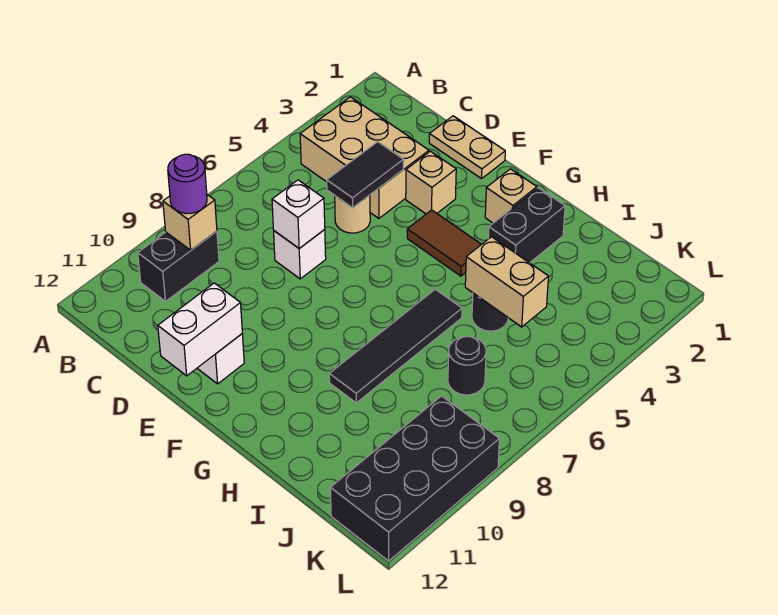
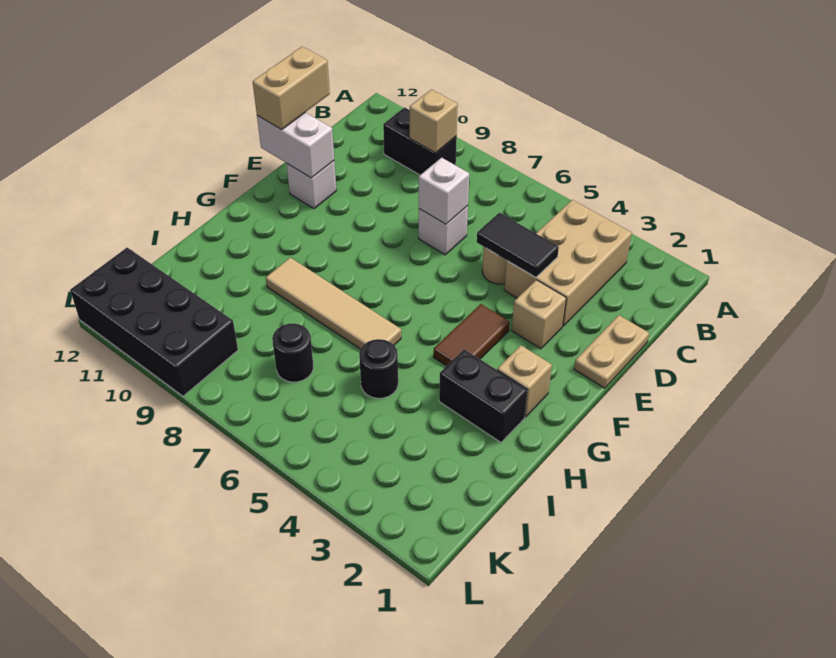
purple 1x1 round brick [168,154,207,214] -> none
black 1x4 tile [329,289,462,403] -> tan 1x4 tile [266,258,401,349]
tan 1x2 brick [465,237,549,327] -> tan 1x2 brick moved to [253,47,330,130]

